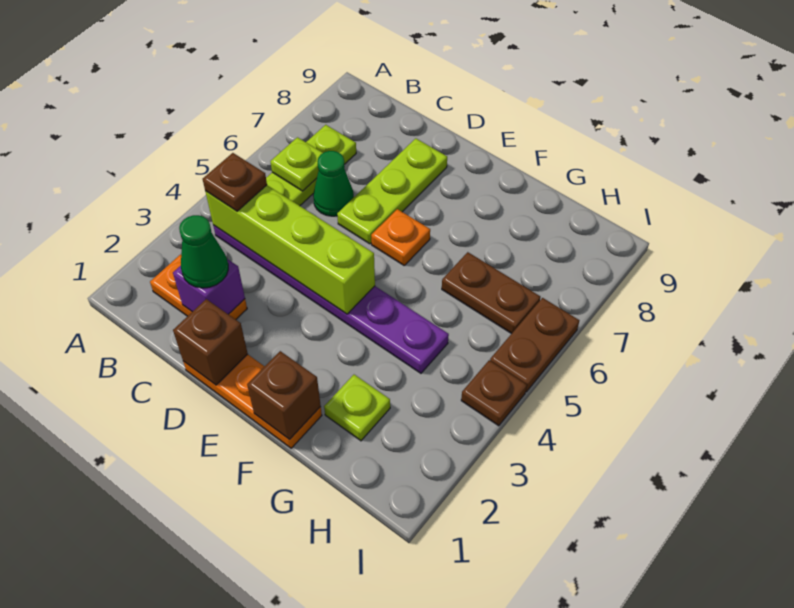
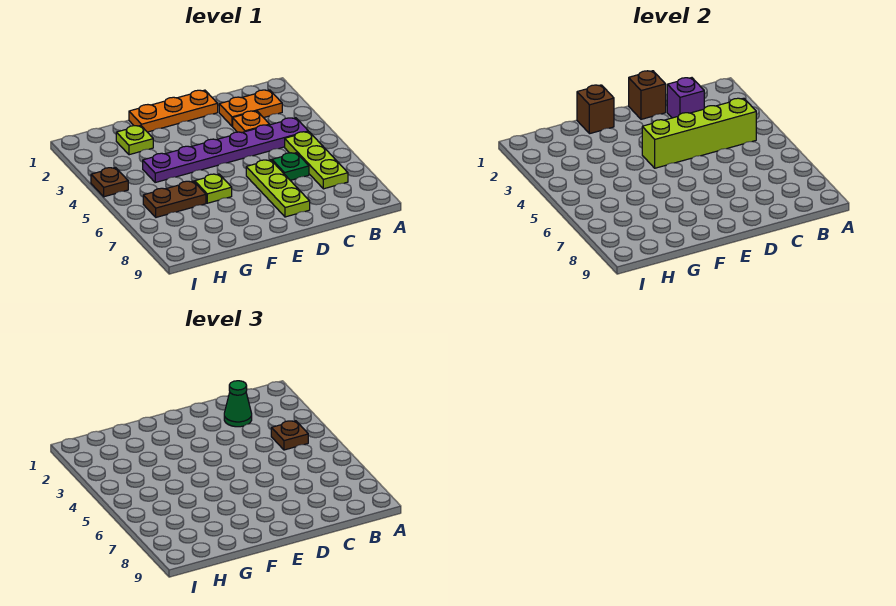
lime 1x1 plate [270,137,323,191] -> lime 1x1 plate moved to [195,174,232,203]
green 1x1 cone [313,151,354,216] -> green 1x1 plate [272,153,309,180]
orange 1x1 plate [371,209,430,265] -> orange 1x1 plate moved to [233,111,270,133]
brown 1x2 plate [490,298,580,392] -> none

